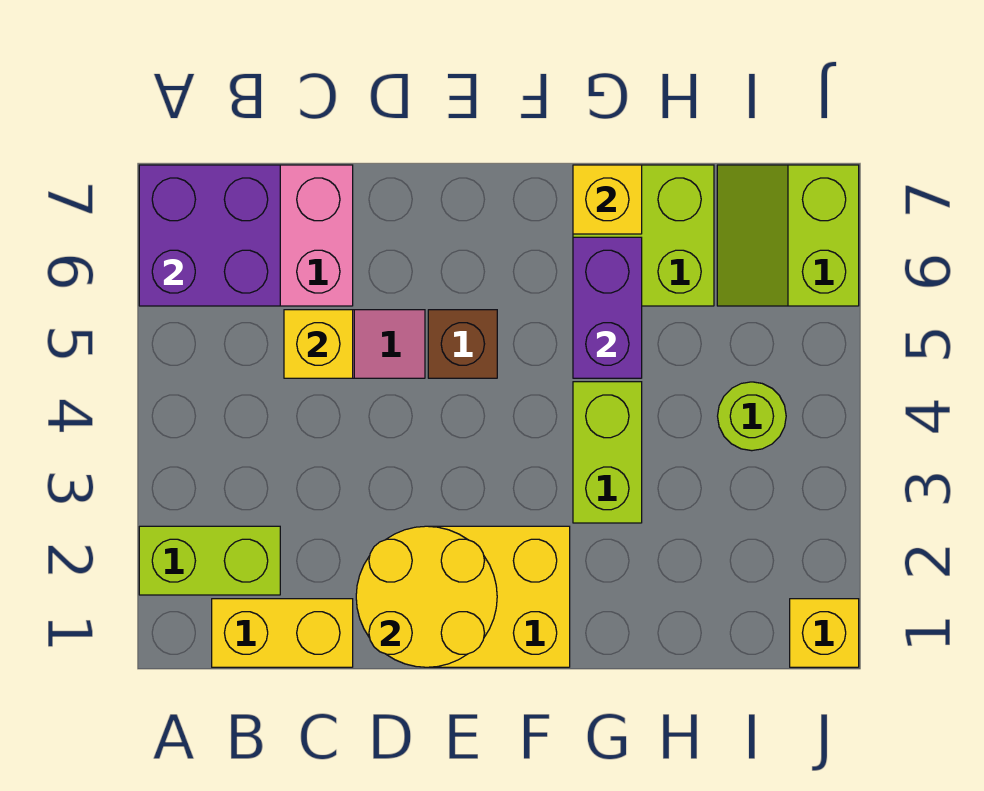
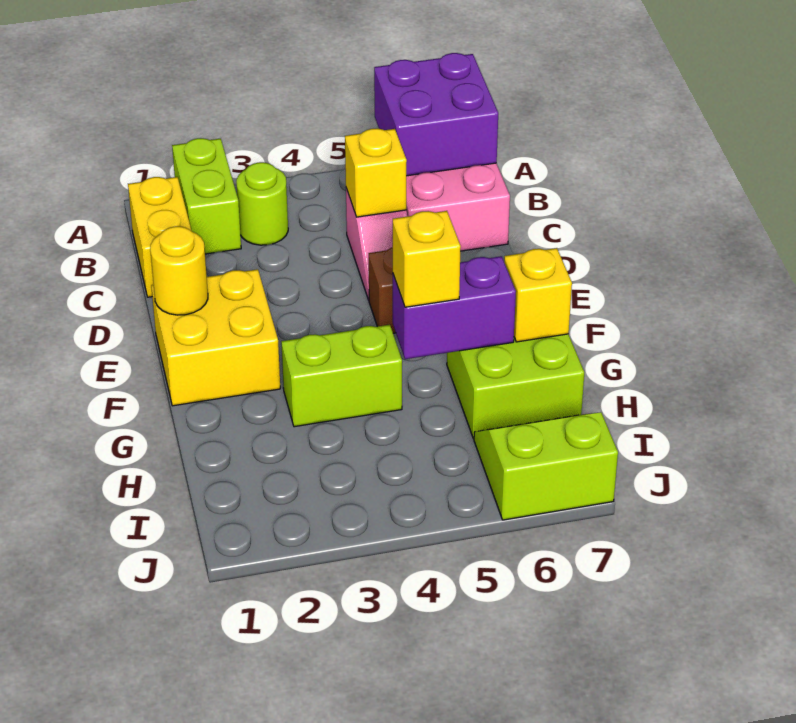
yellow 2x2 round brick [356,526,497,667] -> yellow 1x1 round brick [150,226,208,315]
lime 1x1 round brick [718,382,786,451] -> lime 1x1 round brick moved to [236,162,288,245]
yellow 1x1 brick [790,599,859,667] -> yellow 1x1 brick moved to [393,211,461,307]

